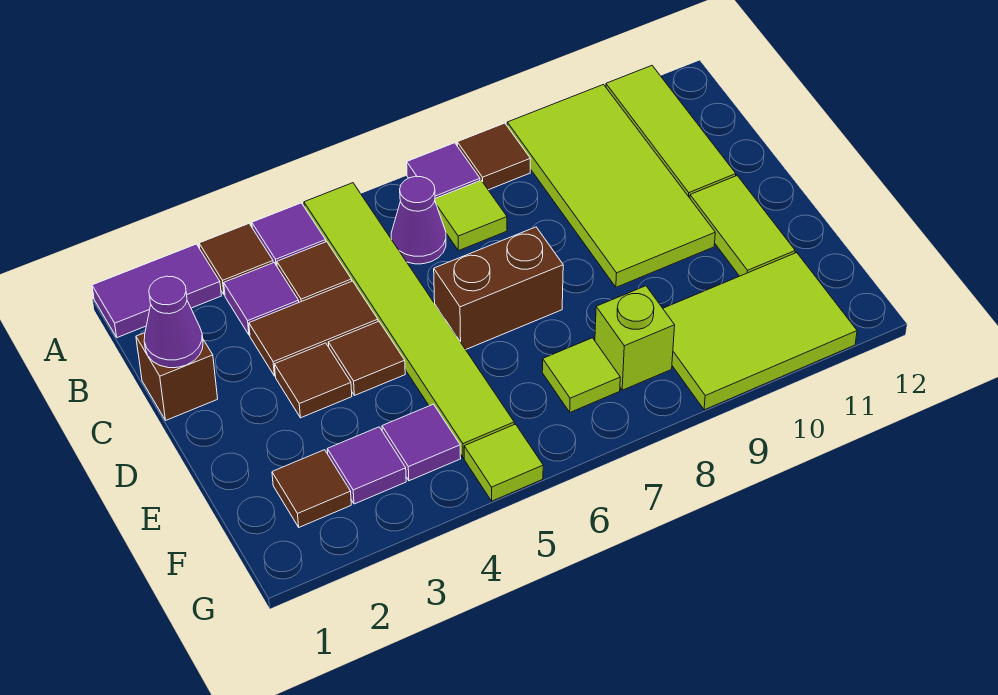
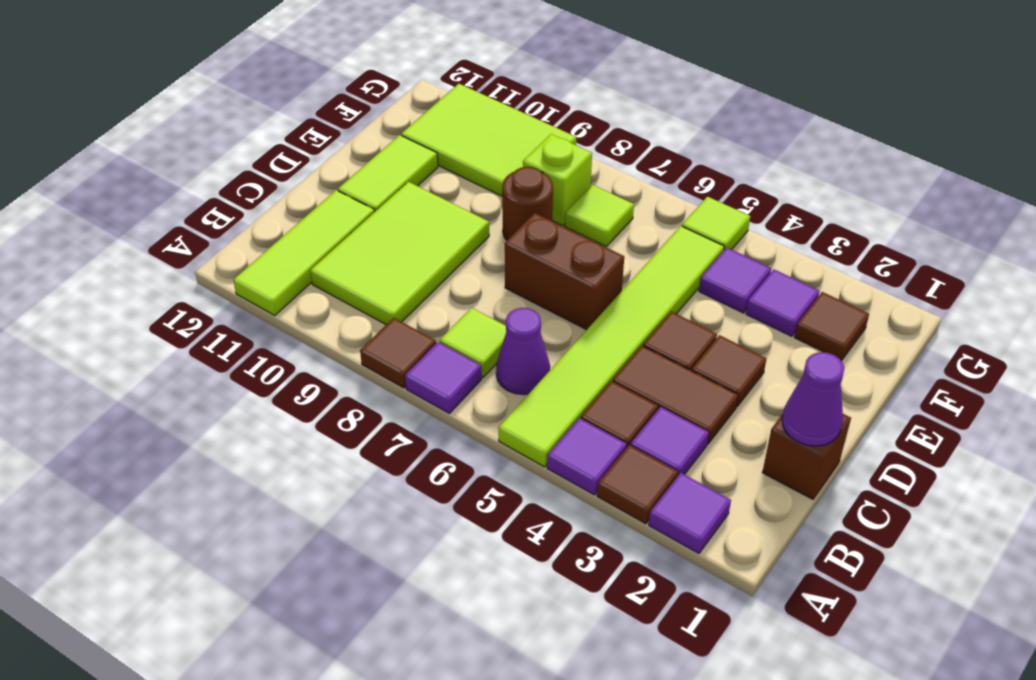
purple 1x2 tile [92,244,221,338] -> purple 1x1 tile [649,473,731,553]
lime 2x4 tile [507,85,715,287] -> lime 2x3 tile [310,182,489,324]
none -> brown 1x1 round brick [502,167,553,240]

